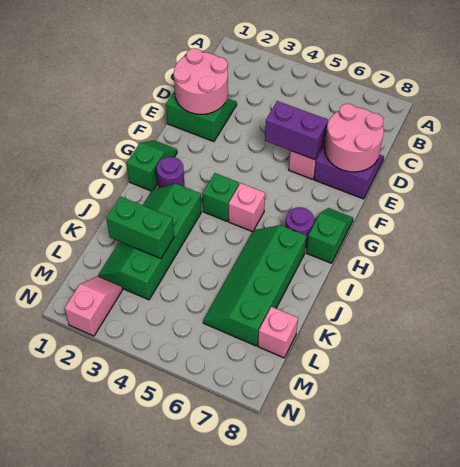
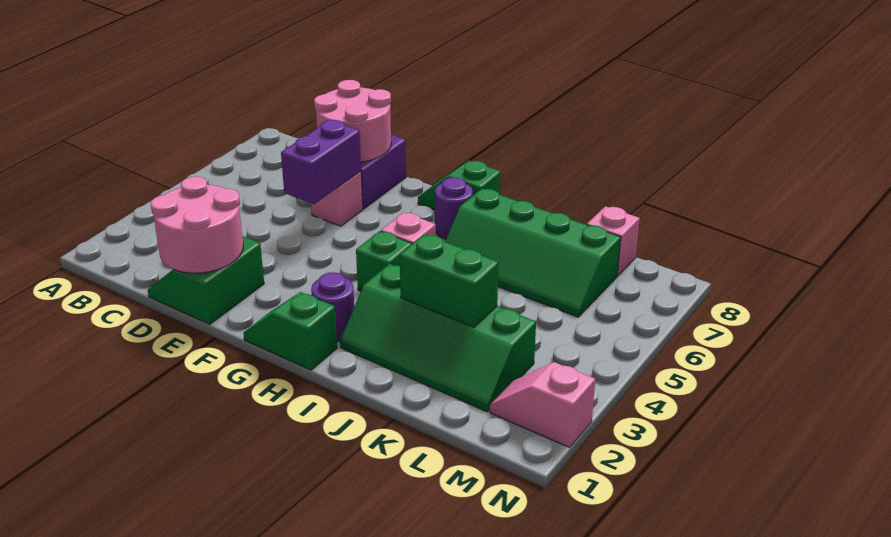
green 1x2 brick [106,197,174,259] -> green 1x2 brick turned to [400,234,499,327]

